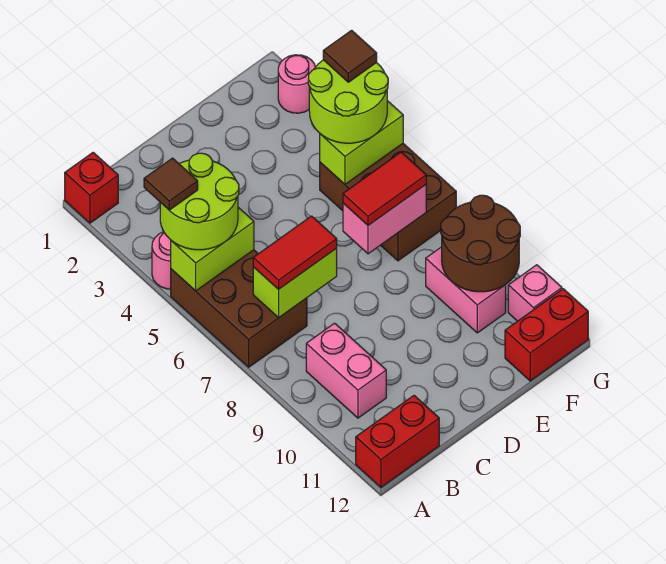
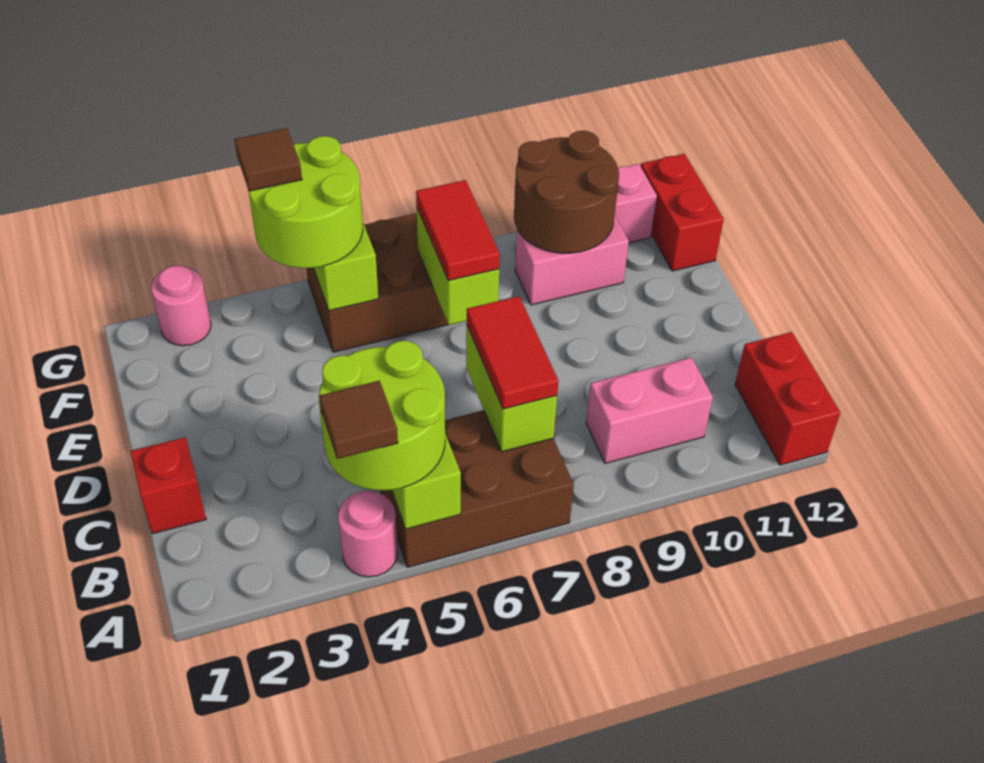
red 1x1 brick [65,152,118,223] -> red 1x1 brick moved to [131,437,206,534]
pink 1x2 brick [343,185,426,254] -> lime 1x2 brick [417,209,499,325]

